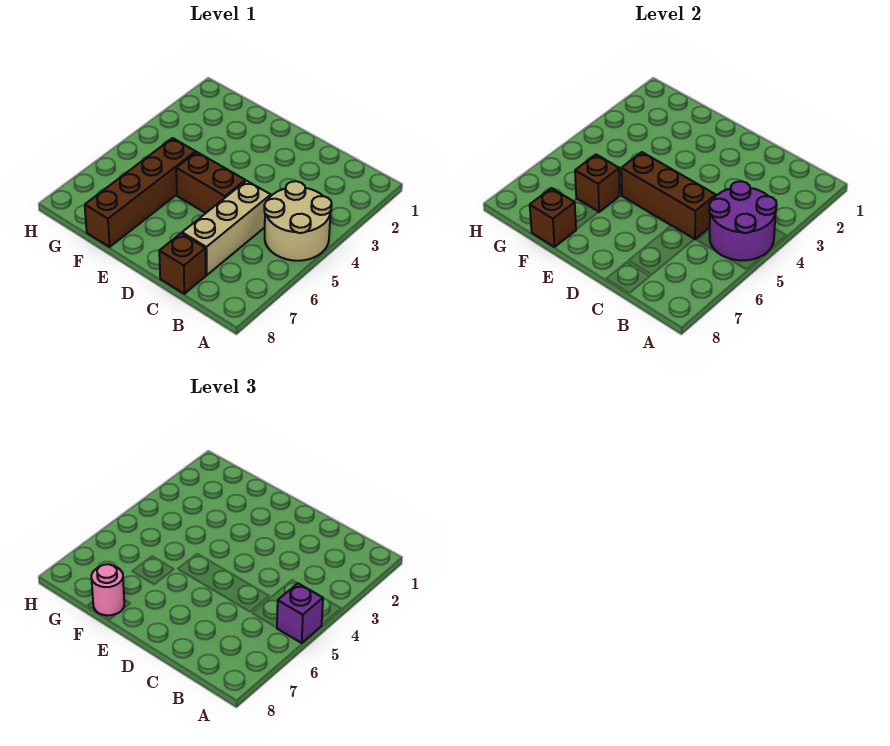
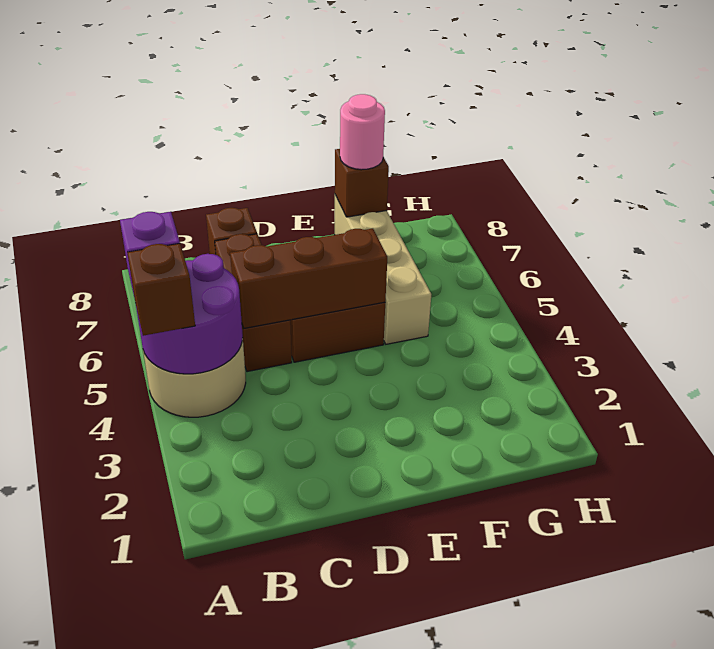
tan 1x3 brick [182,181,271,275] -> brown 1x3 brick [215,234,292,372]
brown 1x4 brick [85,138,196,247] -> tan 1x4 brick [335,195,431,344]
brown 1x1 brick [575,155,620,212] -> brown 1x1 brick moved to [127,243,195,336]

